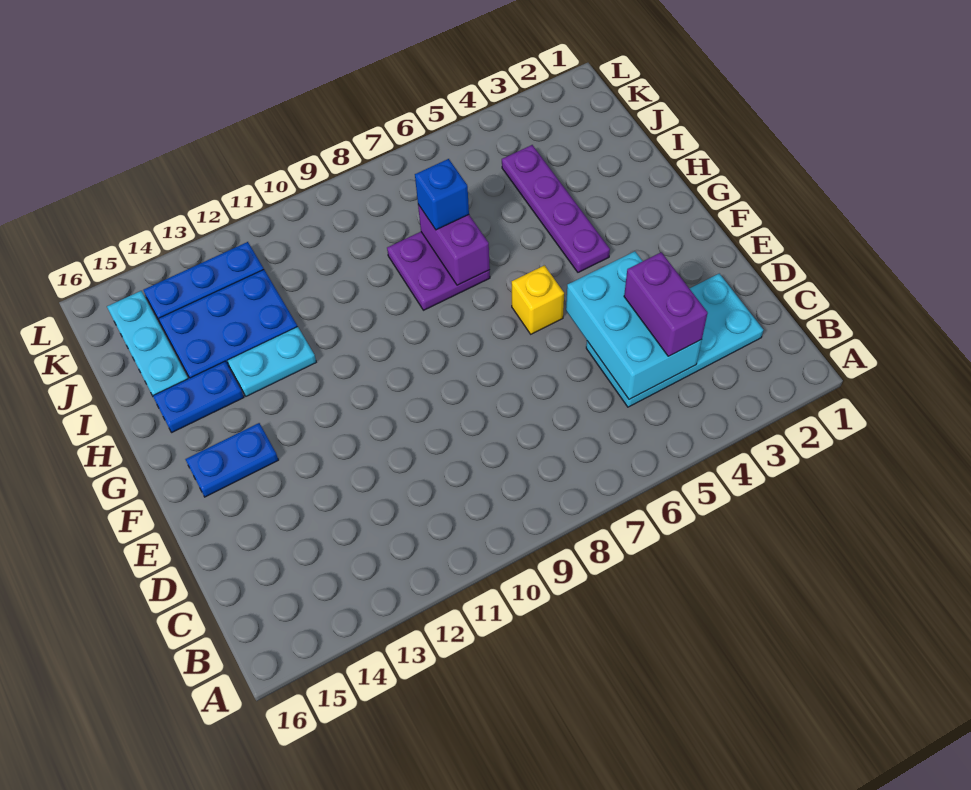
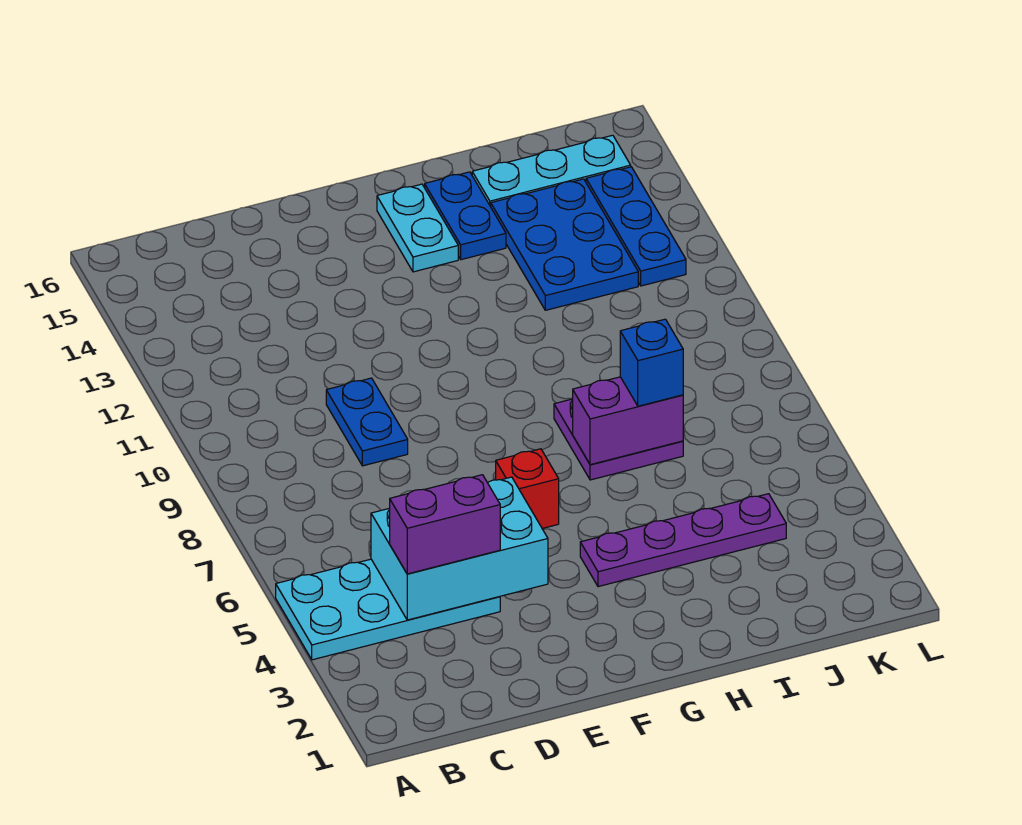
cyan 2x4 plate [586,274,763,407] -> cyan 2x4 plate turned to [276,559,500,660]
yellow 1x1 brick [512,265,564,334] -> red 1x1 brick [496,449,559,528]
blue 1x2 plate [185,423,278,497] -> blue 1x2 plate moved to [326,378,408,466]
cyan 1x2 plate [227,326,316,396] -> cyan 1x2 plate moved to [377,184,458,272]

